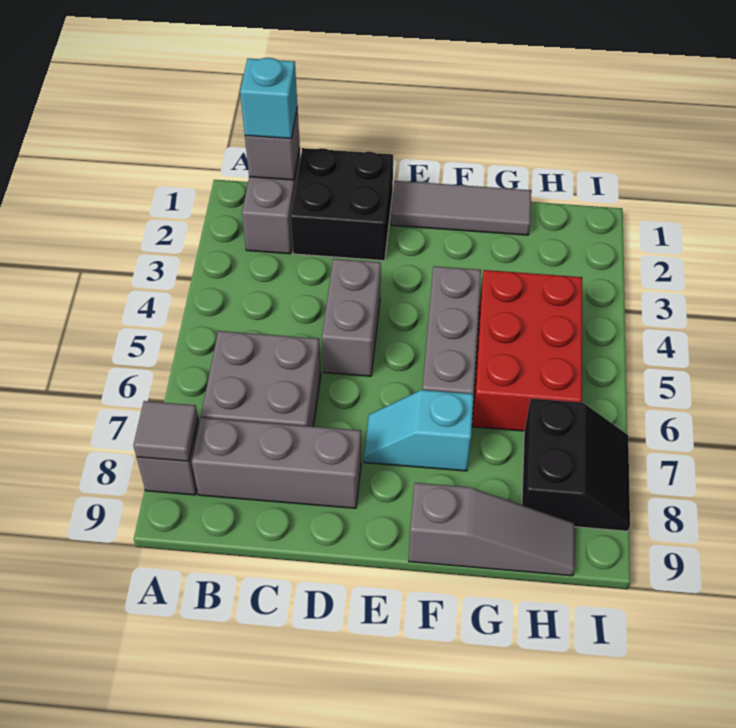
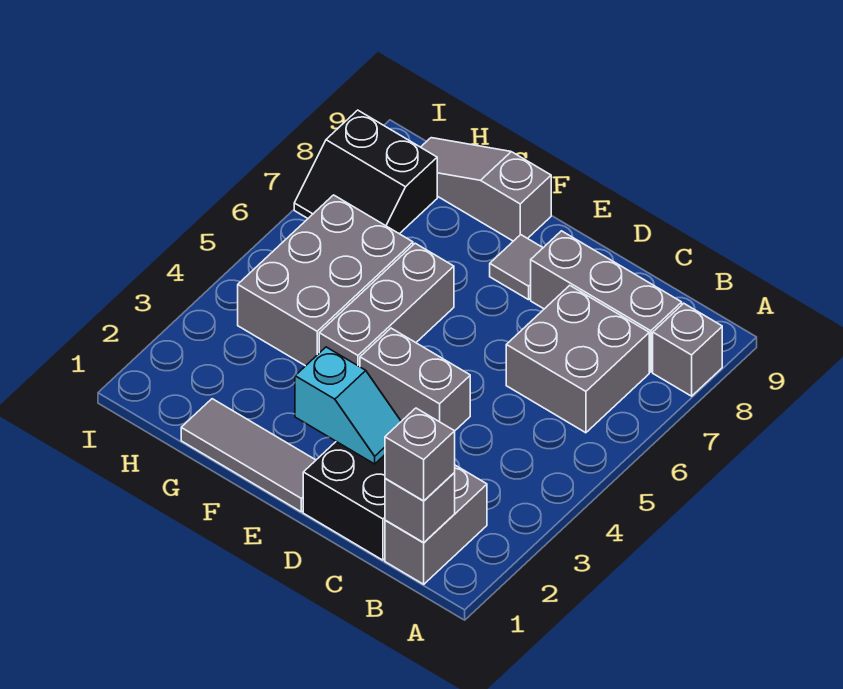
grey 1x1 tile [133,401,198,461] -> grey 1x1 tile moved to [490,235,543,300]
cyan 1x1 brick [240,58,297,139] -> grey 1x1 brick [385,408,455,501]
grey 1x2 brick [322,259,381,376] -> grey 1x2 brick turned to [360,328,470,431]
cyan 1x2 slope [364,390,474,471] -> cyan 1x2 slope moved to [295,347,401,464]
red 2x3 brick [472,270,582,431] -> grey 2x3 brick [238,195,413,366]
black 2x2 slope [522,399,630,531] -> black 2x2 slope turned to [294,110,437,234]

